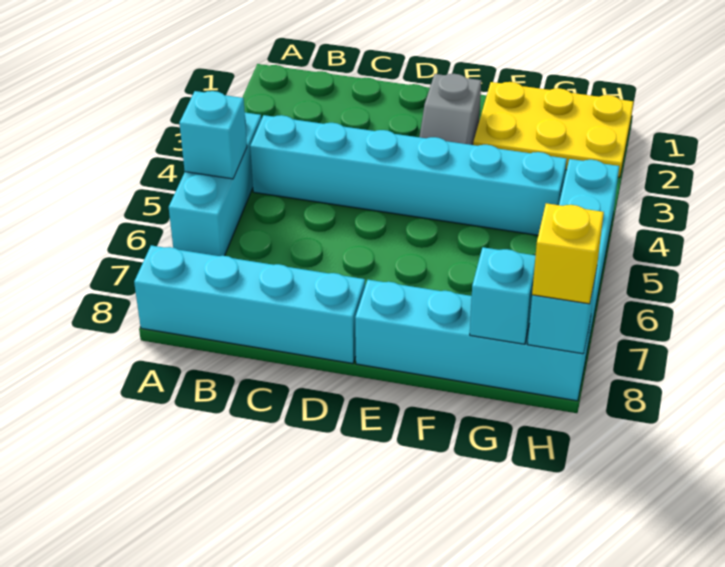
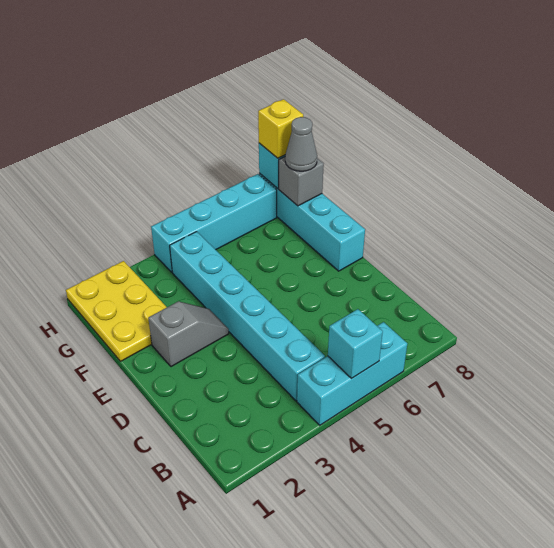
cyan 1x4 brick [134,245,365,363] -> none
cyan 1x1 brick [470,247,536,344] -> grey 1x1 brick [279,157,324,206]
none -> grey 1x1 cone [285,117,317,171]

